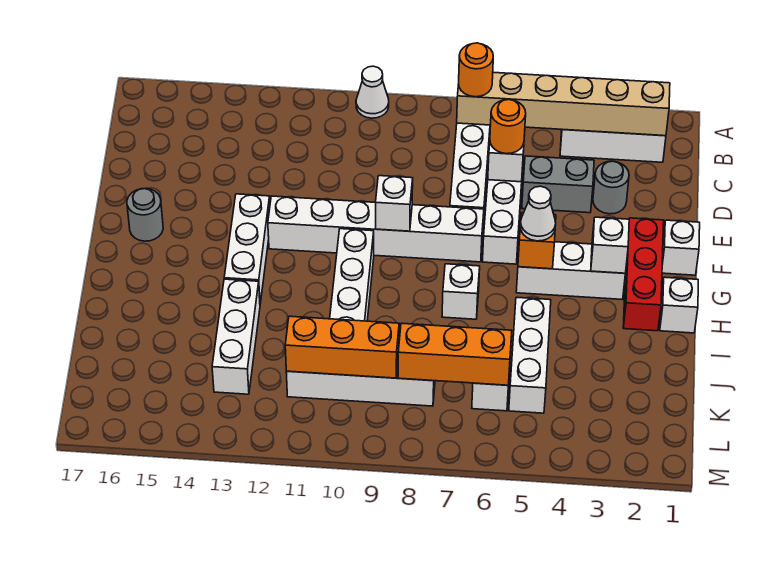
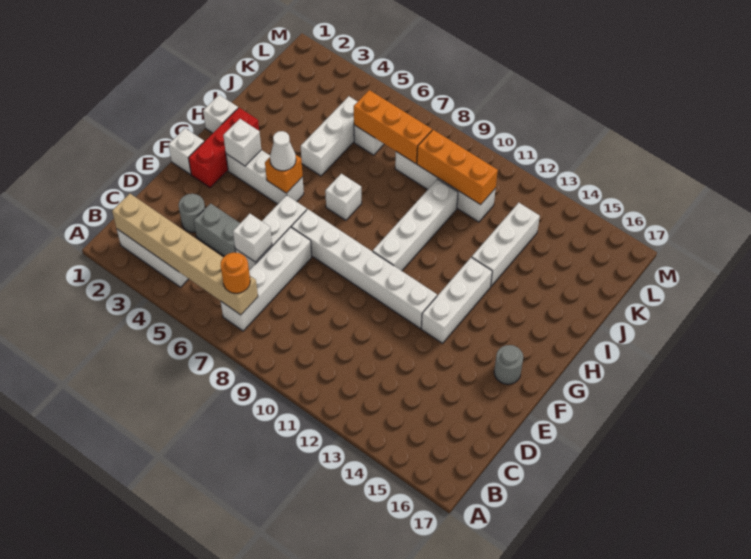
white 1x1 cone [356,66,389,118] -> none
orange 1x1 round brick [490,100,526,154] -> none
white 1x1 brick [376,176,413,231] -> none

